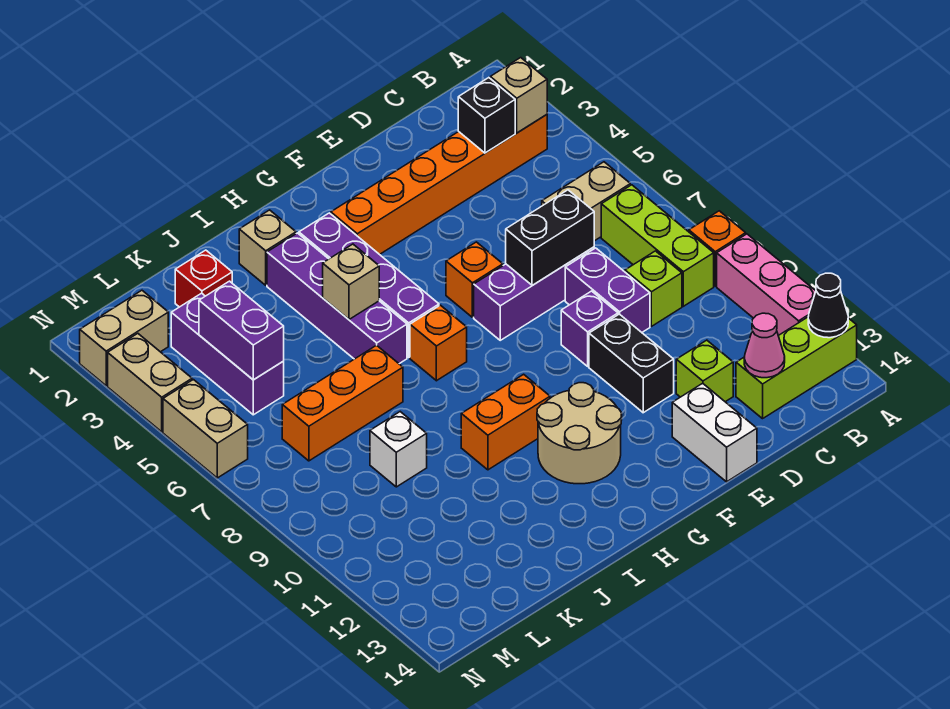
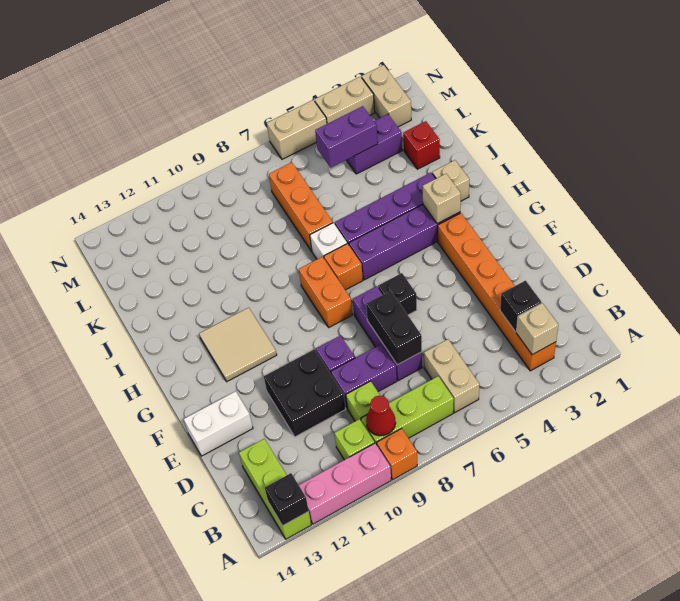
black 1x1 cone [808,273,848,338] -> black 1x1 brick [265,473,309,526]
none -> red 1x1 cone [366,396,396,436]
pink 1x1 cone [744,313,785,378] -> none
lime 1x1 brick [676,340,733,402] -> lime 1x1 brick moved to [334,419,375,460]
black 1x2 brick [589,314,674,413] -> black 2x2 brick [264,349,345,437]
orange 1x1 brick [446,242,503,317] -> black 1x1 brick [378,273,417,315]
tan 2x2 round brick [537,383,622,484] -> tan 2x2 tile [199,308,277,382]
orange 1x2 brick [461,374,550,470] -> orange 1x2 brick moved to [299,257,352,327]
tan 1x1 brick [323,244,379,319] -> tan 1x1 brick moved to [423,174,461,224]
white 1x1 brick [370,412,427,487] -> white 1x1 brick moved to [310,223,347,259]
purple 1x3 brick [171,293,284,415] -> purple 1x2 brick [347,114,402,174]

